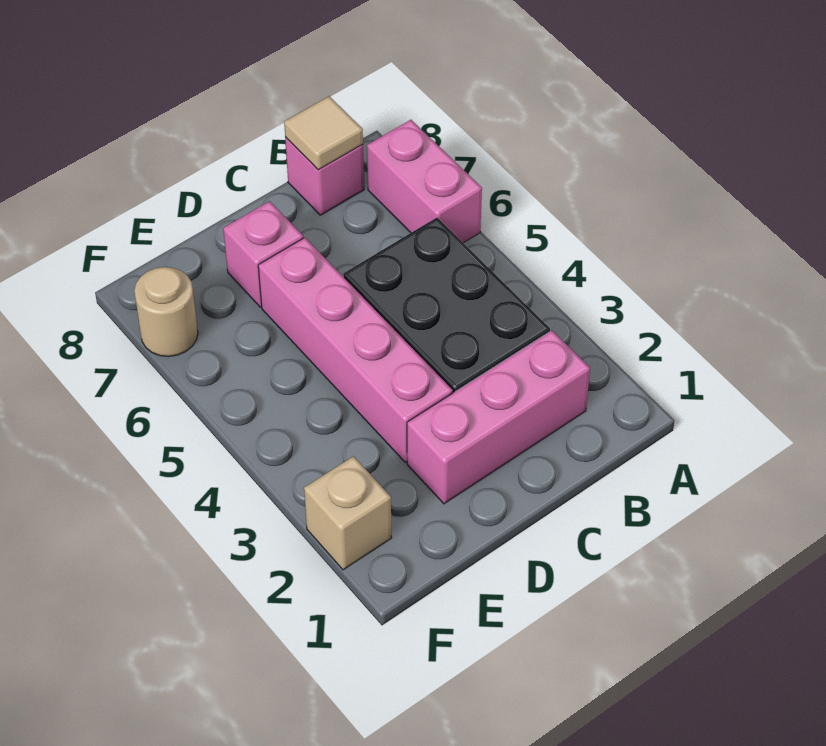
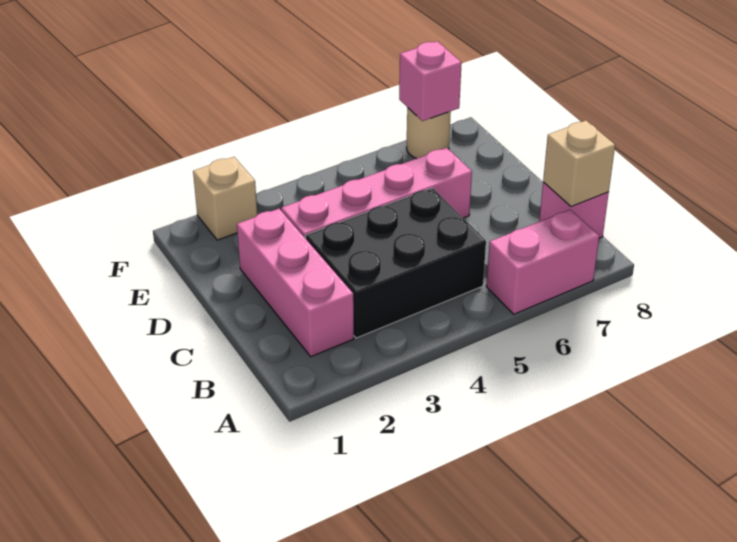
tan 1x1 tile [284,96,363,170] -> tan 1x1 brick [543,121,615,207]
pink 1x1 brick [223,201,303,307] -> pink 1x1 brick moved to [399,41,462,121]

